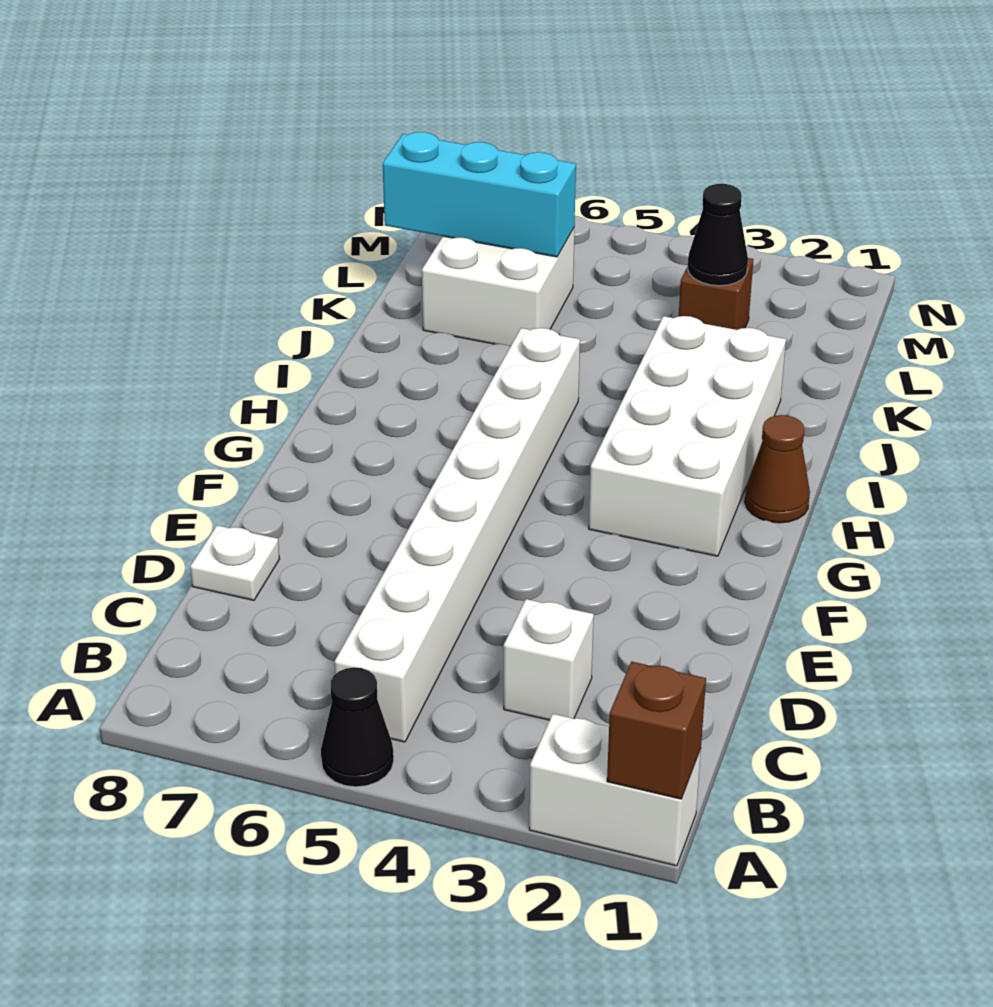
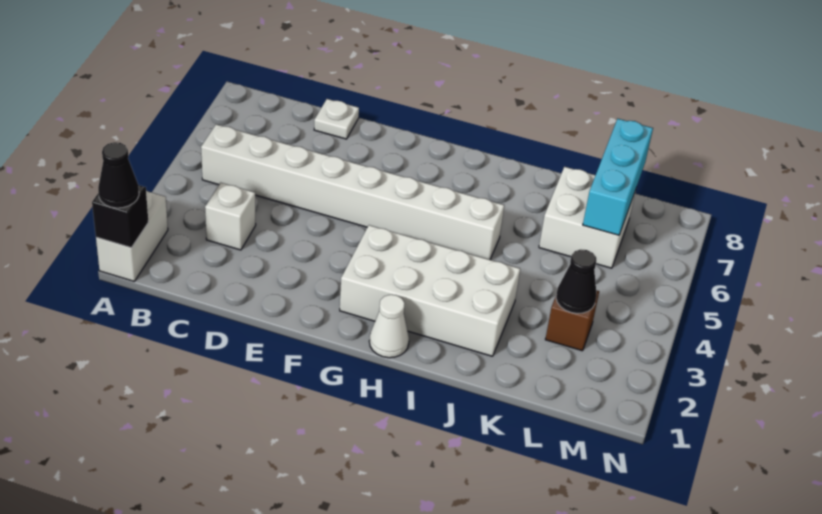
brown 1x1 brick [607,662,706,799] -> black 1x1 brick [92,185,148,248]
black 1x1 cone [321,667,394,787] -> black 1x1 cone moved to [98,142,139,208]
brown 1x1 cone [745,415,810,523] -> white 1x1 cone [369,295,409,358]

